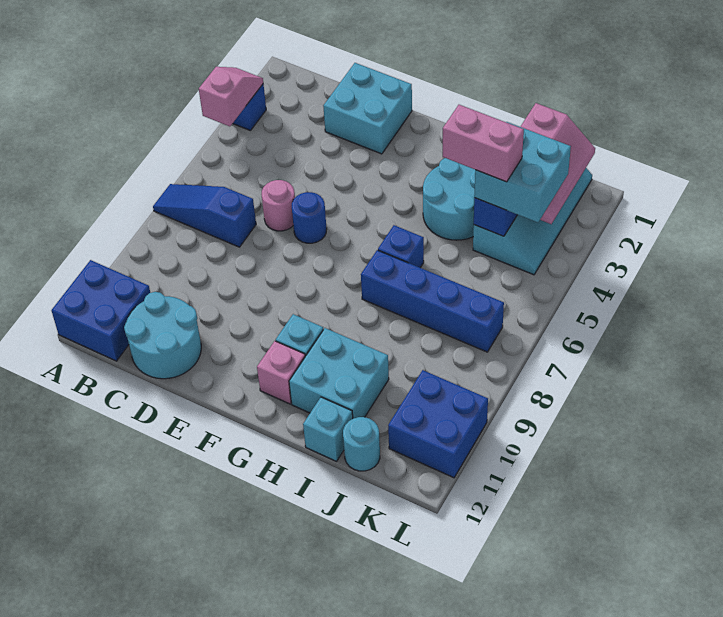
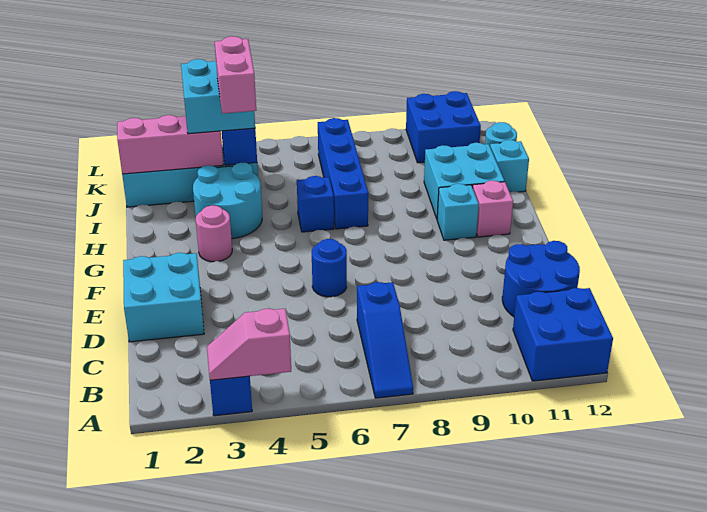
cyan 2x2 round brick [124,292,201,379] -> blue 2x2 round brick [502,241,580,317]
pink 1x1 round brick [262,180,295,231] -> pink 1x1 round brick moved to [196,205,232,262]

